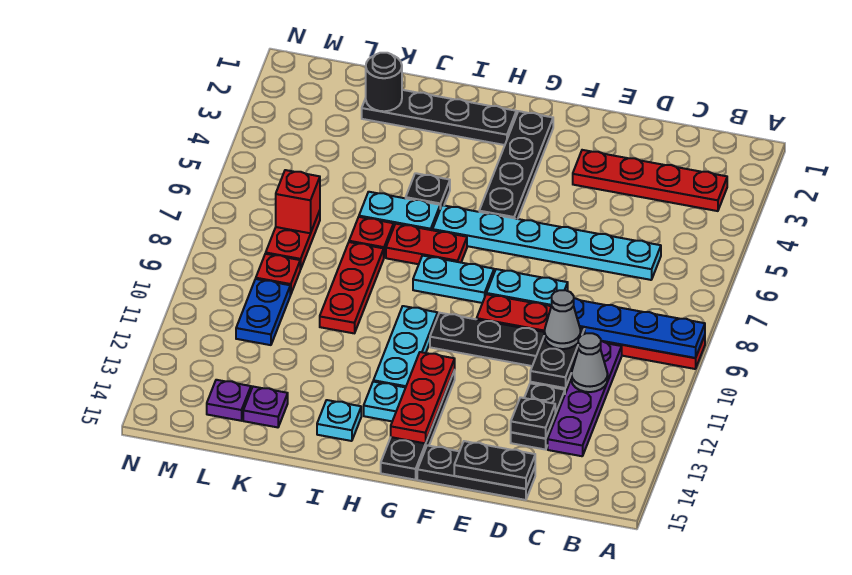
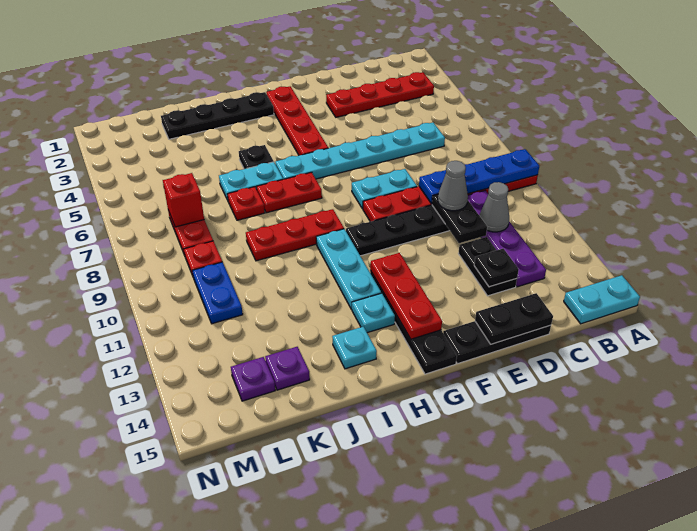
black 1x4 plate [479,111,553,219] -> red 1x4 plate [266,86,328,155]
cyan 1x2 plate [413,256,494,303] -> cyan 1x2 plate moved to [564,275,640,324]
red 1x3 plate [320,242,384,333] -> red 1x3 plate turned to [246,209,344,261]
black 1x1 round brick [366,53,402,111] -> none

